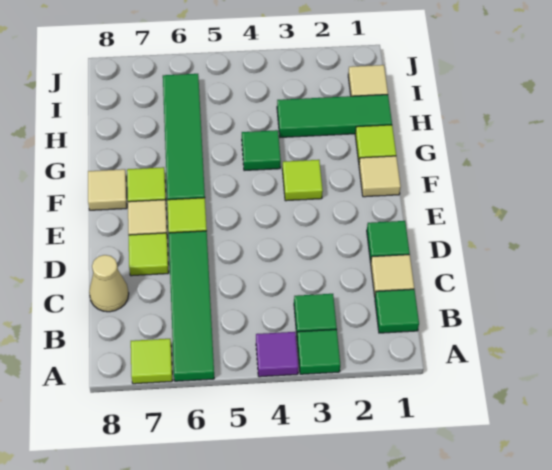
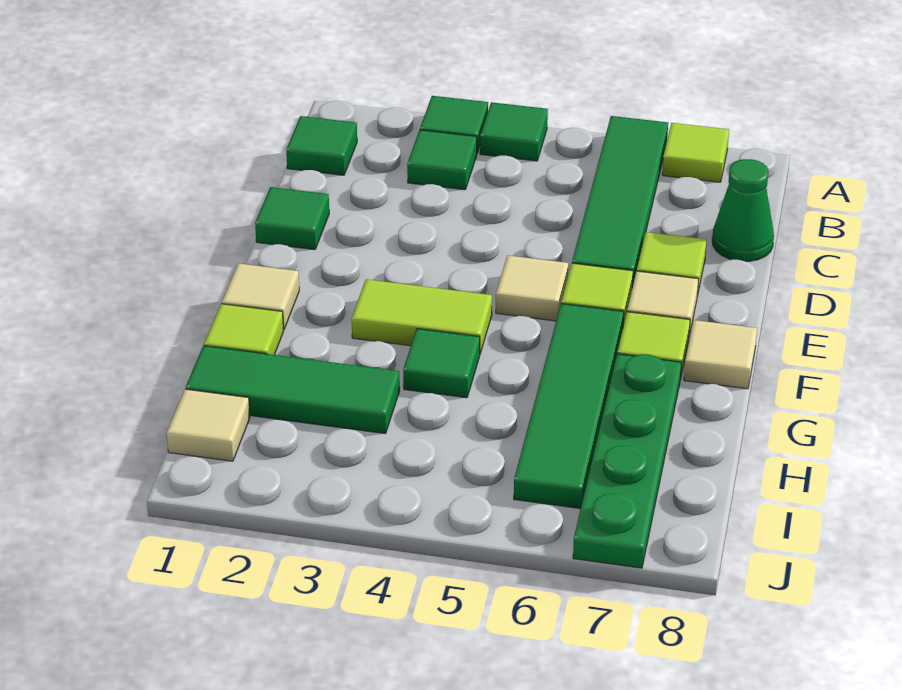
purple 1x1 tile [256,332,298,377] -> green 1x1 tile [480,102,548,161]
tan 1x1 tile [371,255,414,296] -> tan 1x1 tile moved to [496,255,568,321]
tan 1x1 cone [89,255,129,312] -> green 1x1 cone [712,159,774,261]
lime 1x1 tile [282,160,323,201] -> lime 1x2 tile [352,279,492,353]
none -> green 1x4 plate [573,354,682,568]

